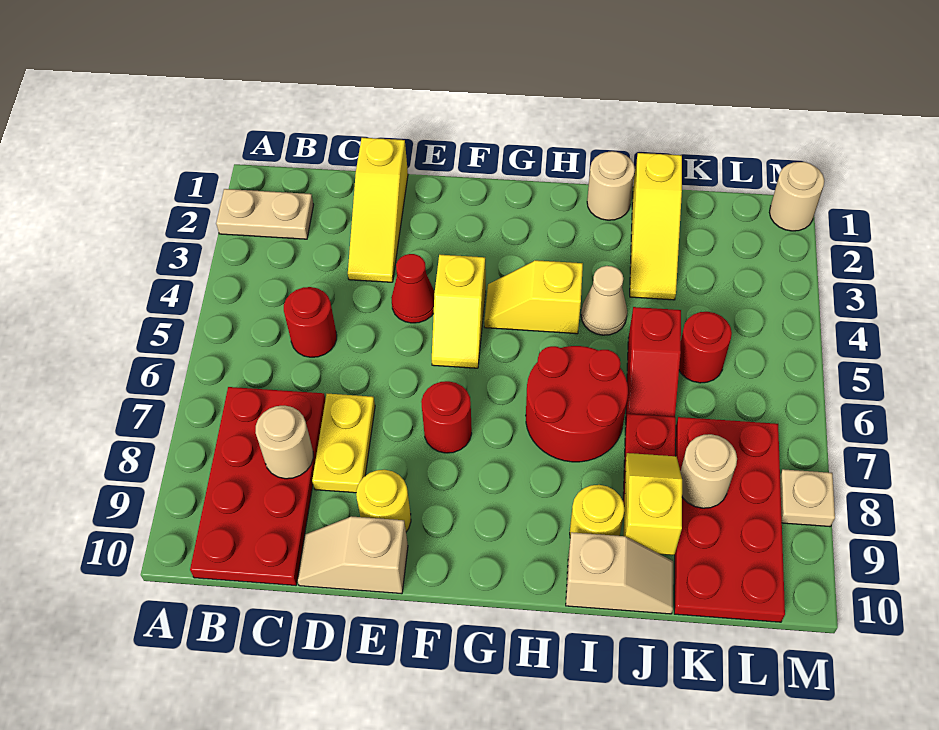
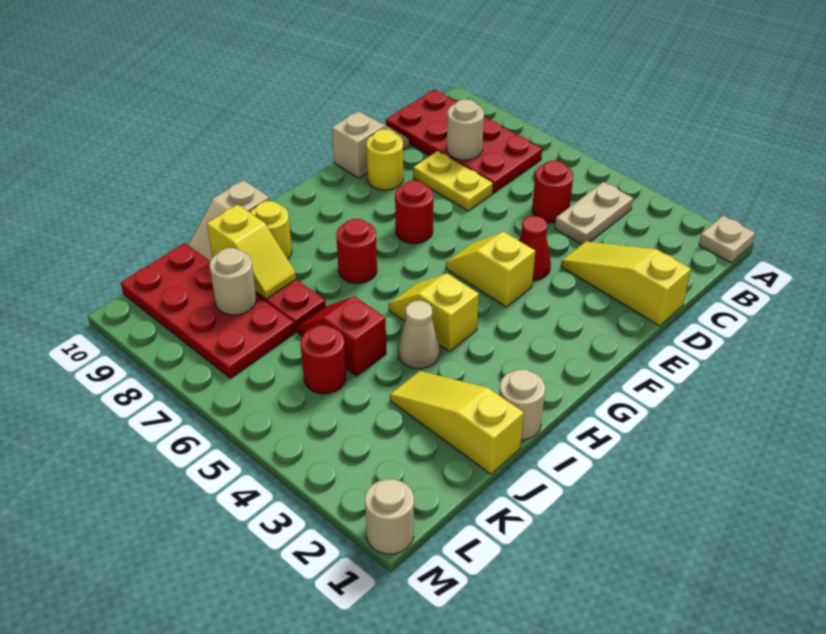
tan 1x2 plate [216,189,314,239] -> tan 1x2 plate moved to [555,182,633,244]
yellow 1x2 slope [484,260,583,334] -> yellow 1x2 slope turned to [389,273,479,352]
red 2x2 round brick [526,346,628,462] -> red 1x1 round brick [336,219,377,283]
tan 1x1 plate [780,469,835,527] -> tan 1x1 plate moved to [699,216,755,263]

